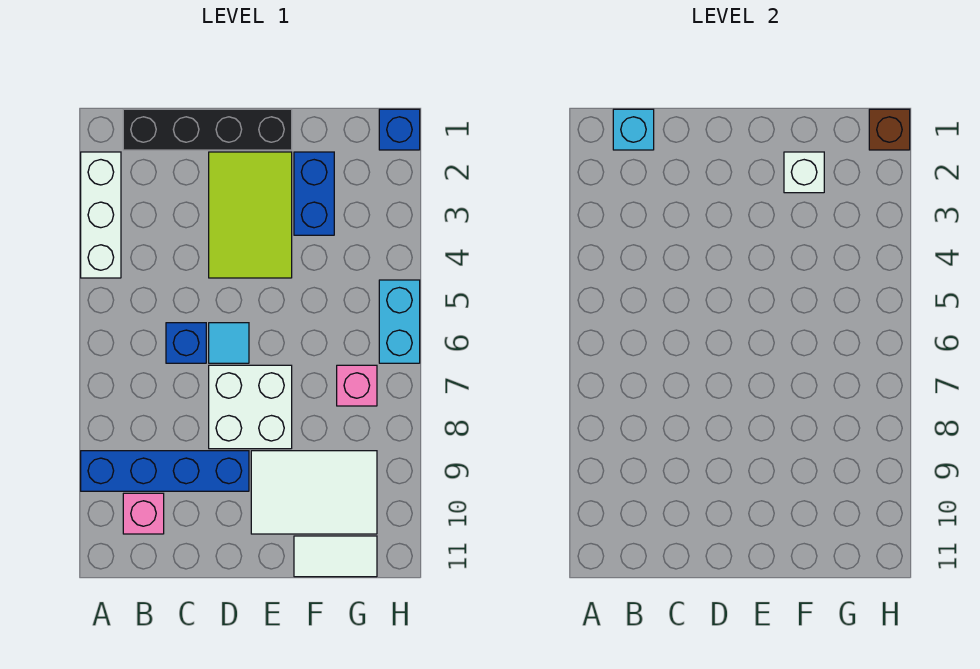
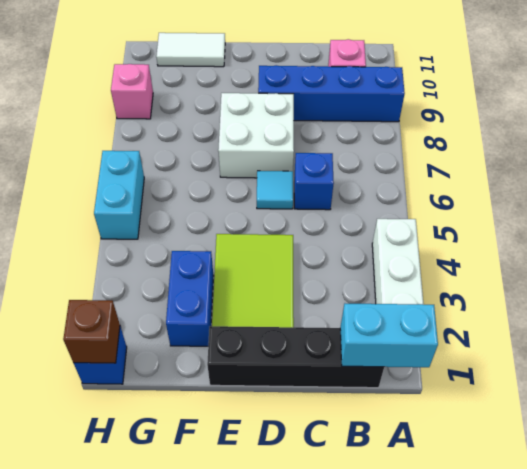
cyan 1x1 brick [613,109,654,150] -> cyan 1x2 brick [340,304,438,367]
white 2x3 tile [251,451,377,534] -> none
white 1x1 brick [784,152,824,193] -> none
pink 1x1 brick [337,365,377,406] -> pink 1x1 brick moved to [111,64,153,119]

